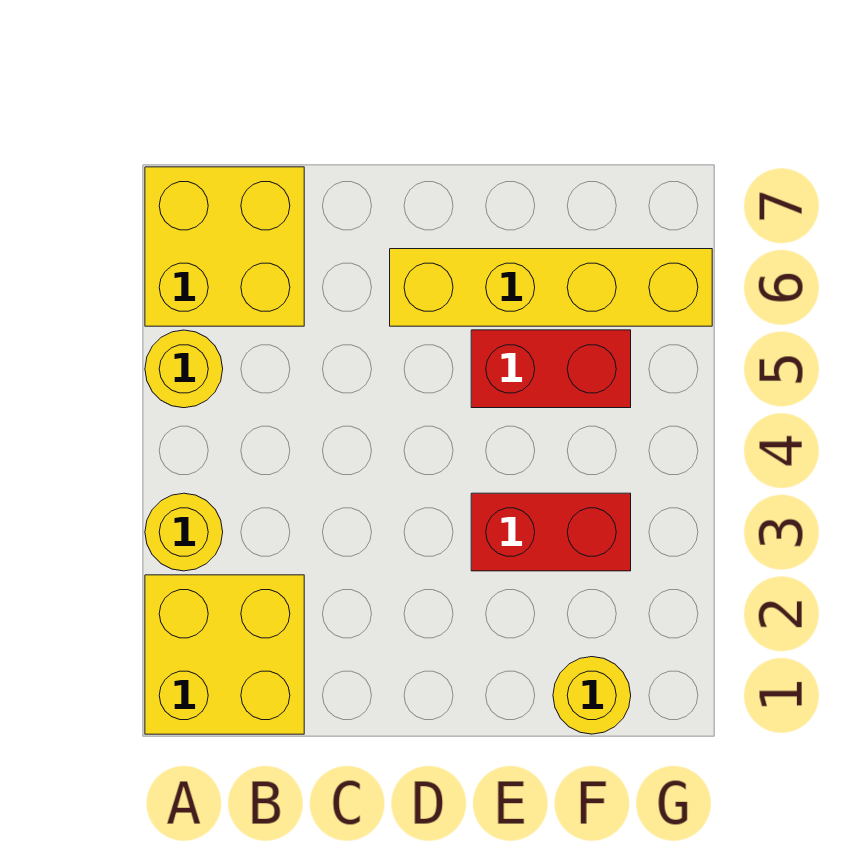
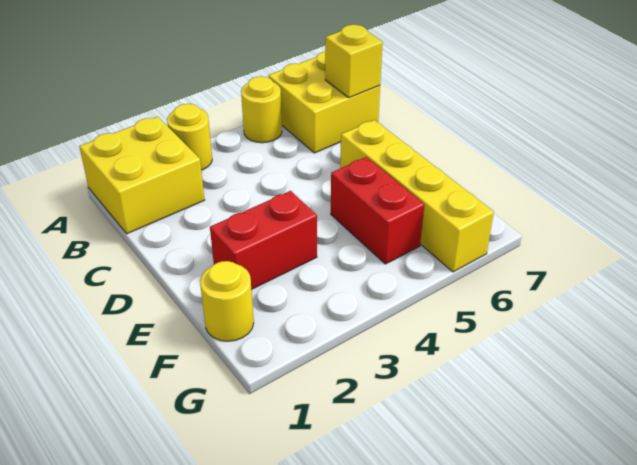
none -> yellow 1x1 brick [325,25,383,98]
red 1x2 brick [471,493,631,571] -> red 1x2 brick turned to [210,191,317,290]

